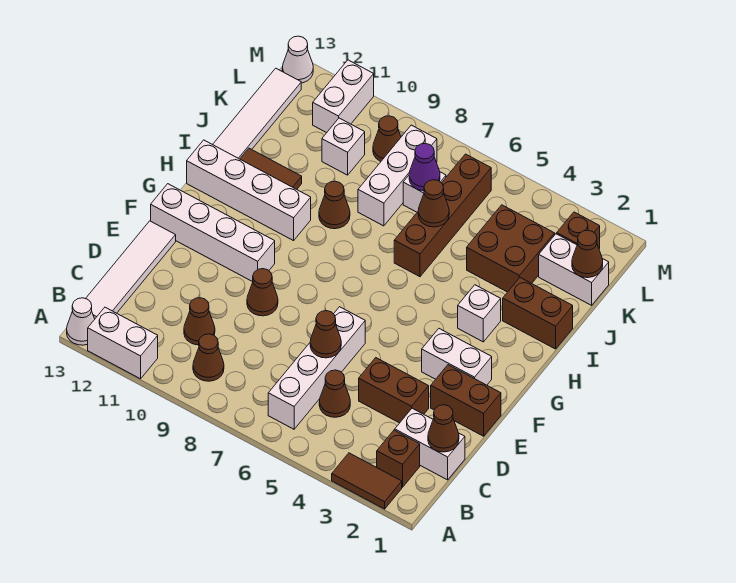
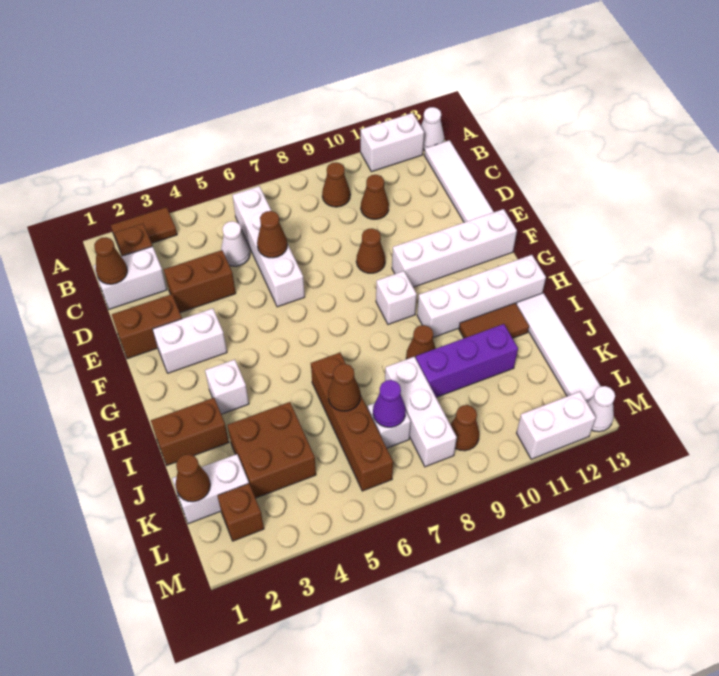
brown 1x1 cone [319,370,350,417] -> white 1x1 cone [221,221,250,266]
none -> purple 1x3 brick [416,324,518,397]
white 1x1 brick [322,118,365,175] -> white 1x1 brick moved to [376,271,417,324]
white 1x2 brick [313,60,374,133] -> white 1x2 brick turned to [517,392,596,459]

